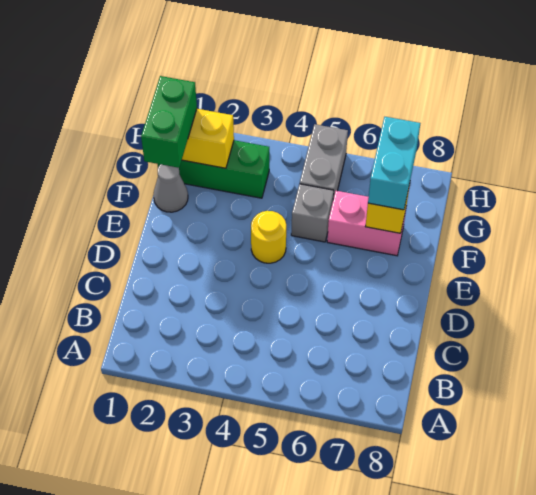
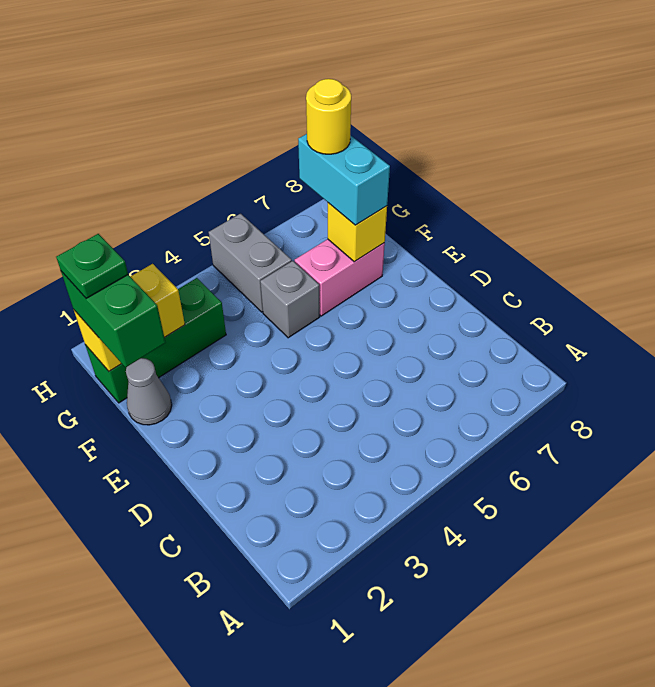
yellow 1x1 round brick [251,211,286,263] -> yellow 1x1 round brick moved to [306,79,351,154]
none -> green 1x1 plate [56,234,128,299]

